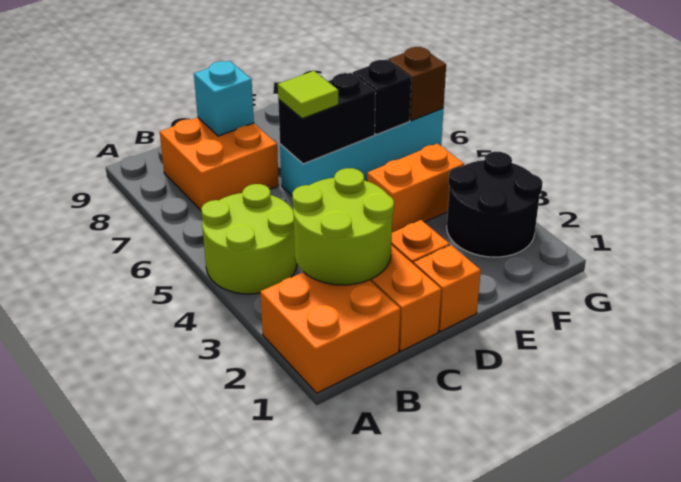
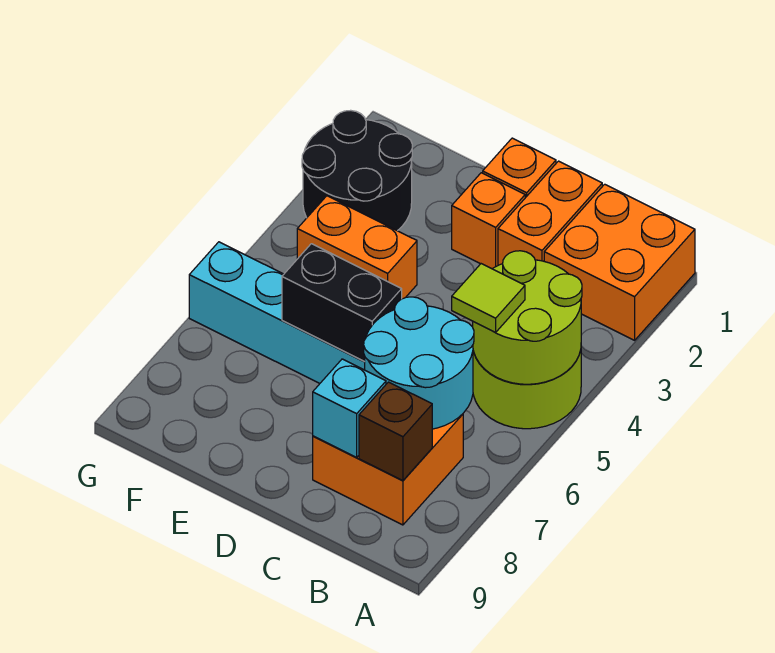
lime 2x2 round brick [292,168,394,285] -> lime 2x2 round brick moved to [473,251,582,384]
none -> cyan 2x2 round brick [364,297,474,429]
lime 1x1 tile [278,71,338,119] -> lime 1x1 tile moved to [452,264,525,332]
black 1x1 brick [353,60,411,135] -> none
brown 1x1 brick [388,47,446,121] -> brown 1x1 brick moved to [359,382,432,481]

